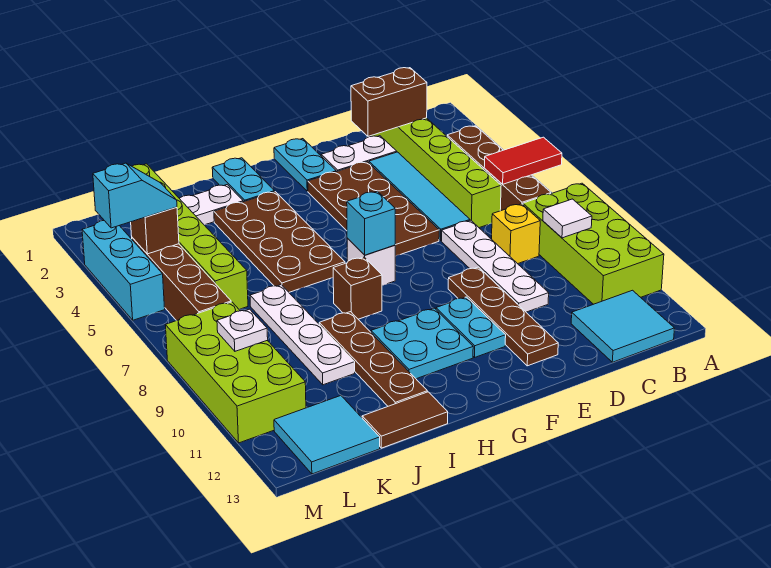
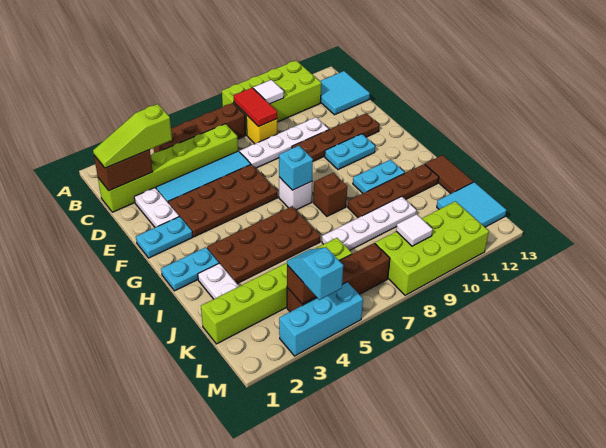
red 1x2 tile [484,137,562,184] -> red 1x2 tile moved to [234,88,277,126]
none -> lime 1x3 slope [93,104,172,168]
brown 1x2 brick [351,68,427,136] -> brown 1x2 brick turned to [94,150,153,191]
cyan 2x2 plate [371,308,473,379] -> cyan 1x2 plate [353,159,405,193]
white 1x1 plate [217,309,268,351] -> white 1x1 tile [396,214,433,246]

